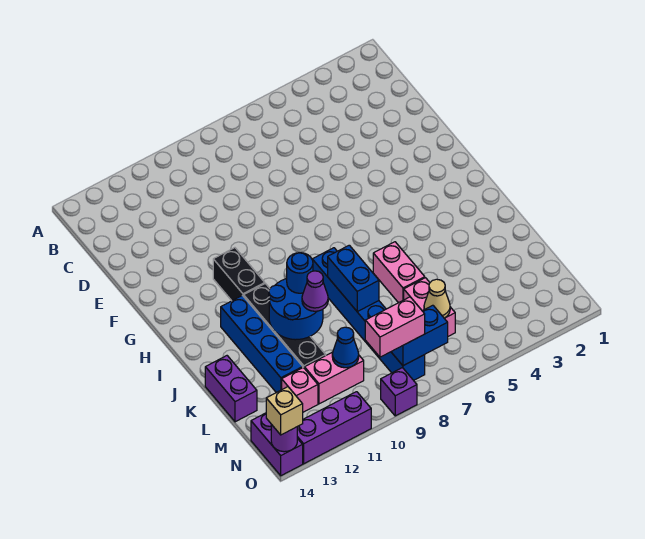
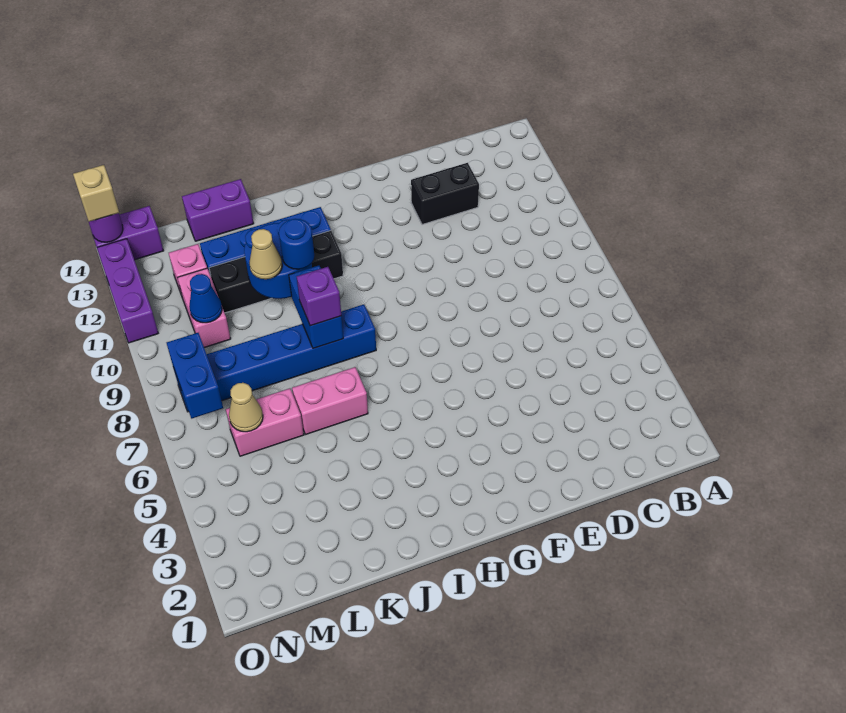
black 1x2 brick [213,248,265,301] -> black 1x2 brick moved to [411,163,479,225]
blue 1x2 brick [328,245,379,312] -> blue 1x2 brick turned to [289,265,343,348]
purple 1x1 cone [302,271,328,311] -> tan 1x1 cone [249,229,282,279]
pink 1x2 brick [365,297,425,357] -> none
purple 1x1 brick [381,368,417,416] -> purple 1x1 brick moved to [297,267,341,326]

